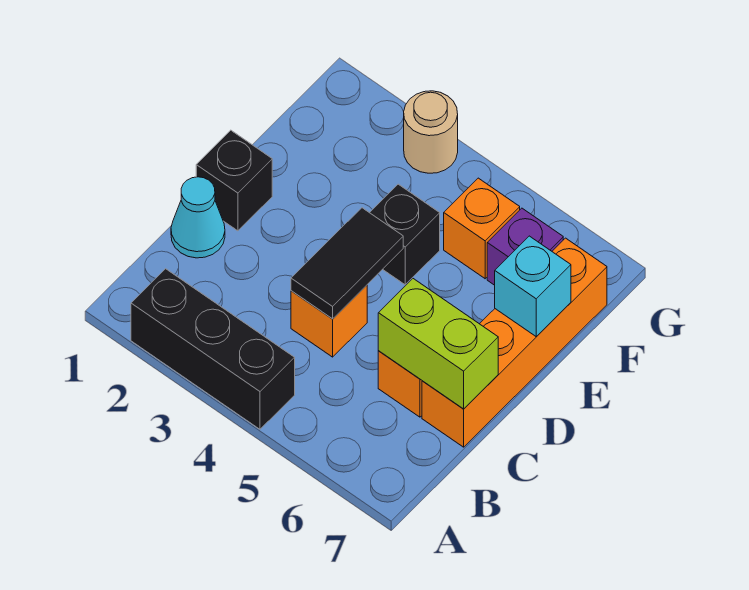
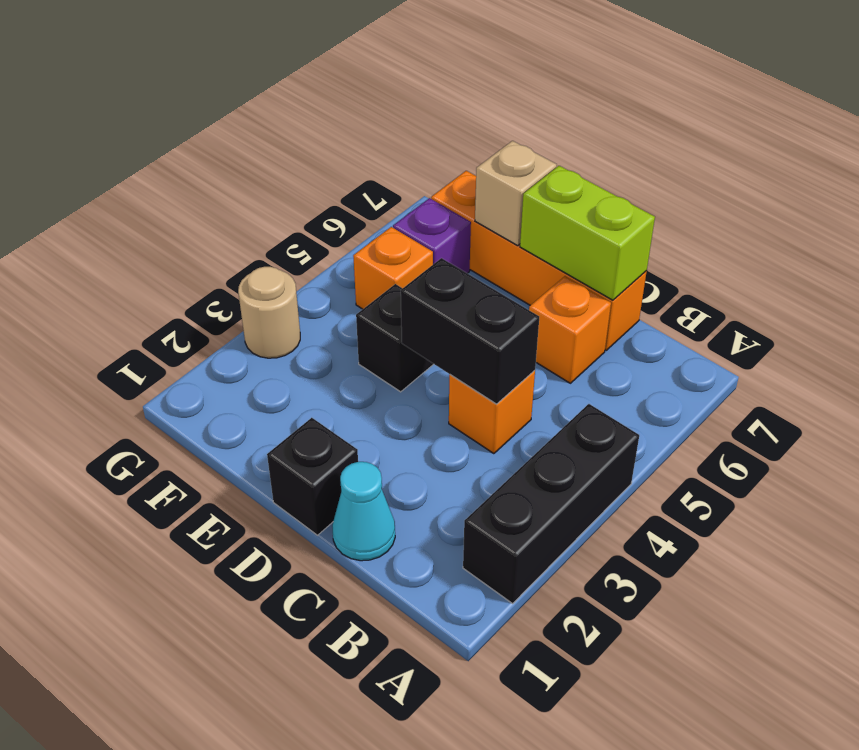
black 1x2 tile [291,208,403,319] -> black 1x2 brick [401,258,539,404]
lime 1x2 brick [378,279,498,409] -> lime 1x2 brick turned to [520,166,655,300]
cyan 1x1 brick [495,236,571,337] -> tan 1x1 brick [475,141,557,246]

